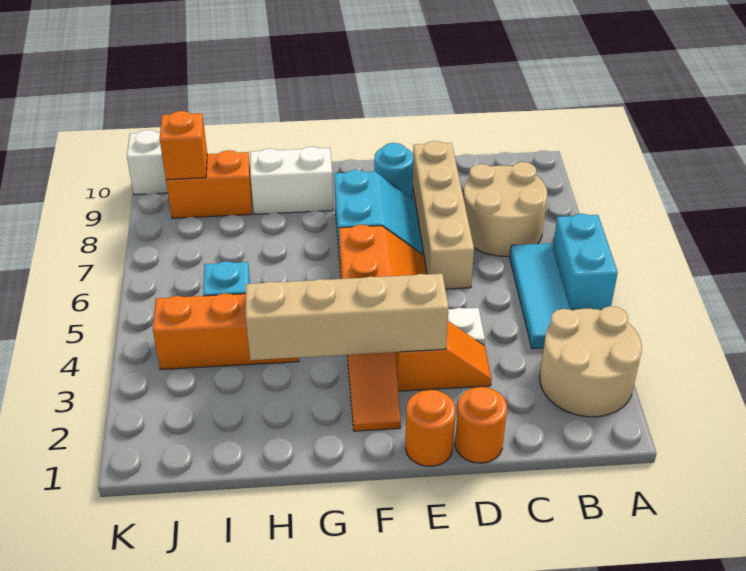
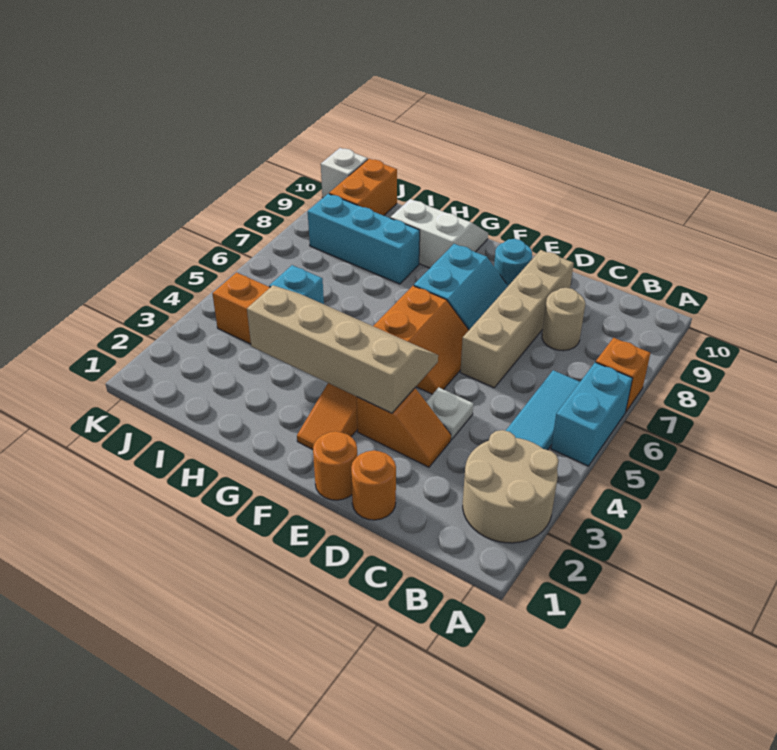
tan 2x2 round brick [463,162,547,256] -> tan 1x1 round brick [542,288,585,351]
none -> cyan 1x3 brick [308,194,420,284]
orange 1x2 brick [166,150,252,218] -> orange 1x2 brick turned to [329,159,397,216]
orange 1x1 brick [159,111,207,180] -> orange 1x1 brick moved to [596,338,650,412]

